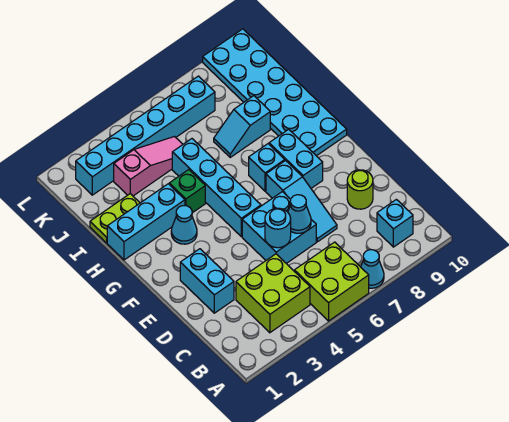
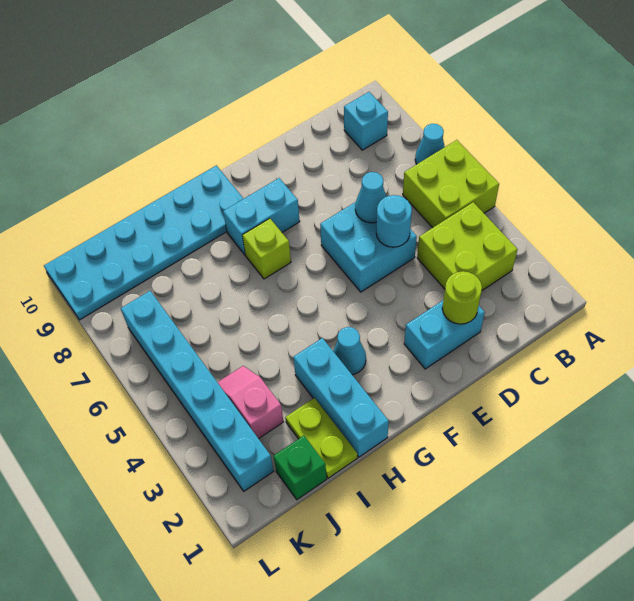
cyan 1x3 slope [266,161,337,242] -> none
lime 1x1 round brick [347,170,373,209] -> lime 1x1 round brick moved to [442,271,482,324]
cyan 1x4 brick [172,139,261,237] -> none
cyan 1x1 brick [249,144,285,191] -> lime 1x1 brick [242,218,291,279]
green 1x1 brick [169,170,205,213] -> green 1x1 brick moved to [274,436,327,500]
cyan 1x2 slope [214,96,270,157] -> none
pink 1x3 slope [114,137,183,196] -> pink 1x2 slope [217,366,284,439]

